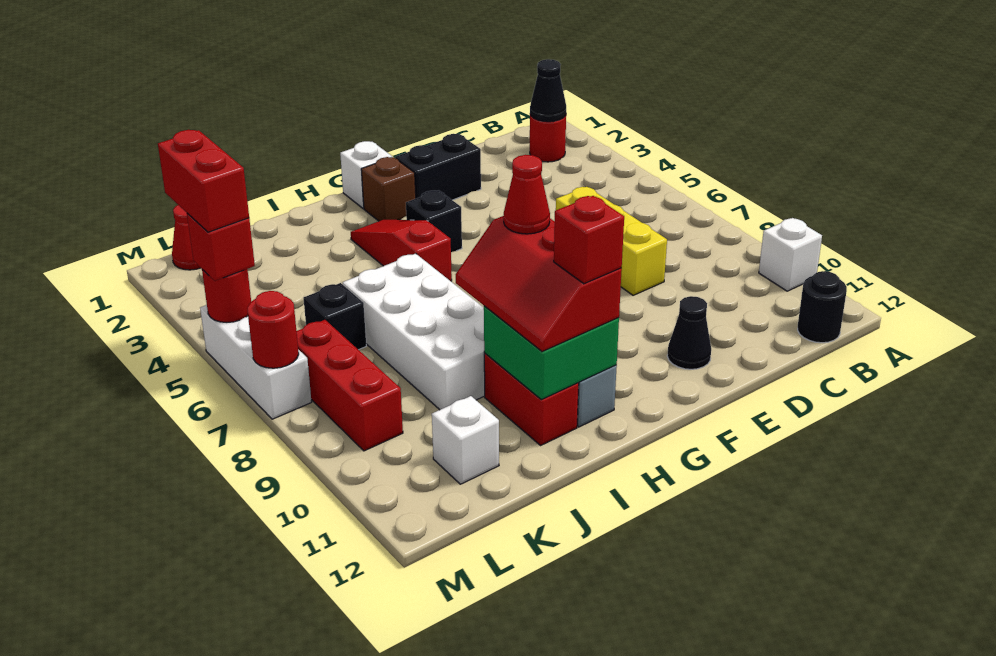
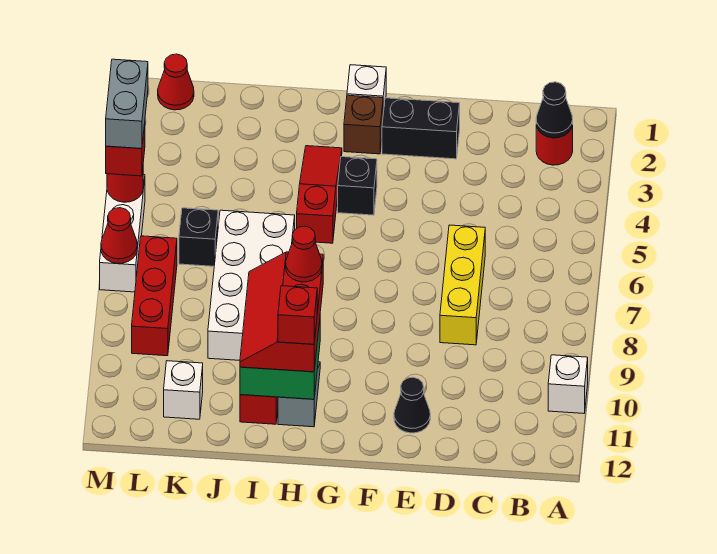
black 1x1 round brick [798,271,847,343] -> none
red 1x2 brick [158,130,249,232] -> grey 1x2 brick [106,59,148,149]
red 1x1 round brick [247,291,299,368] -> red 1x1 cone [101,208,137,263]

